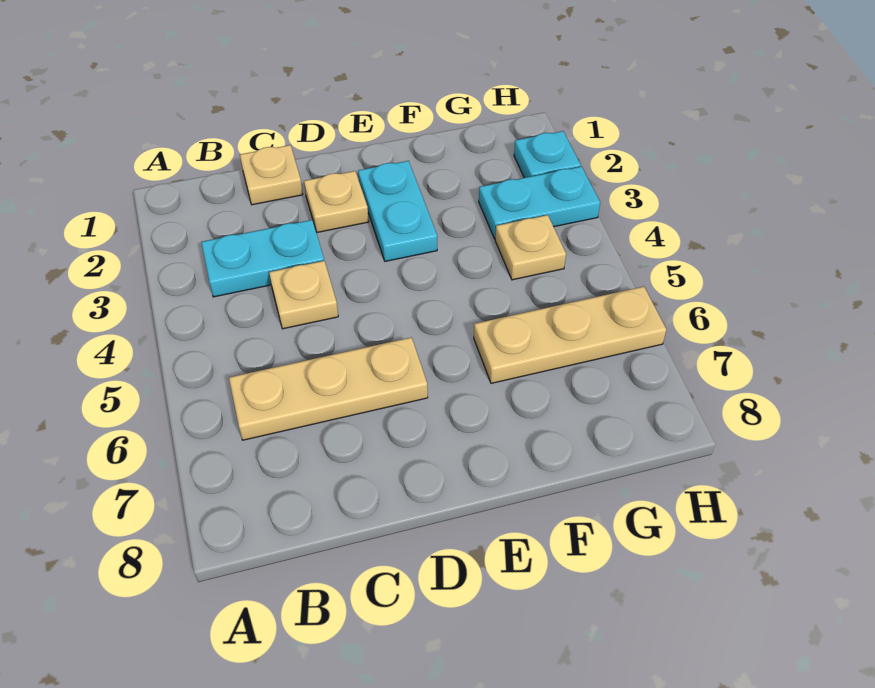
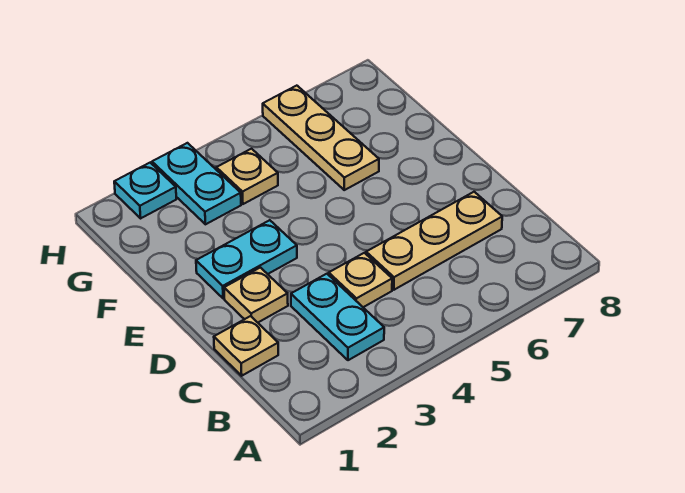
tan 1x3 plate [229,337,428,440] -> tan 1x3 plate turned to [366,192,502,290]

